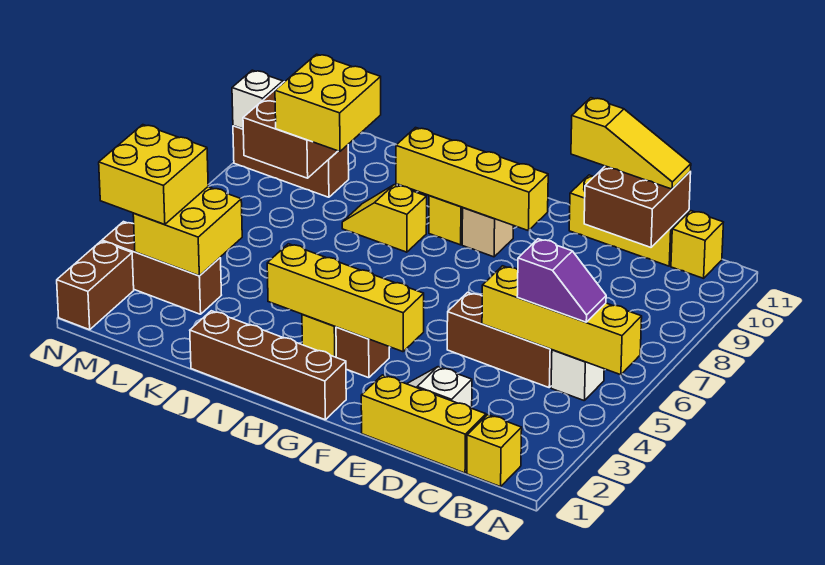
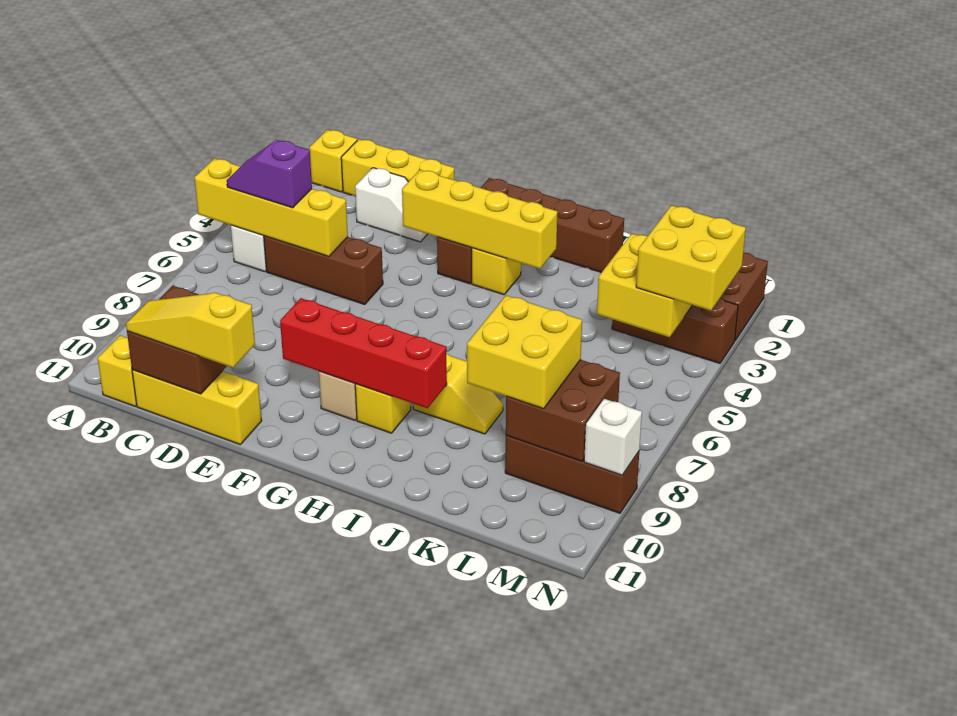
yellow 1x4 brick [396,128,548,230] -> red 1x4 brick [280,298,447,408]

